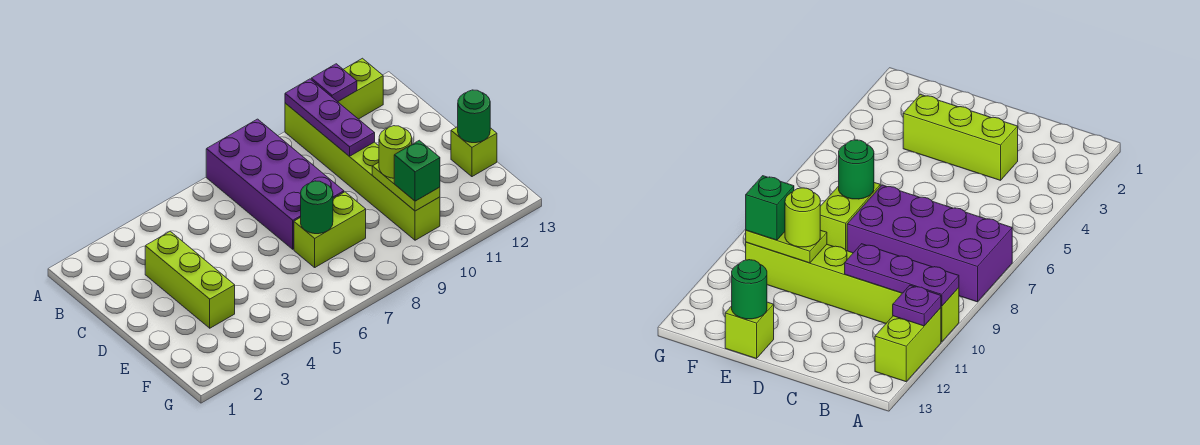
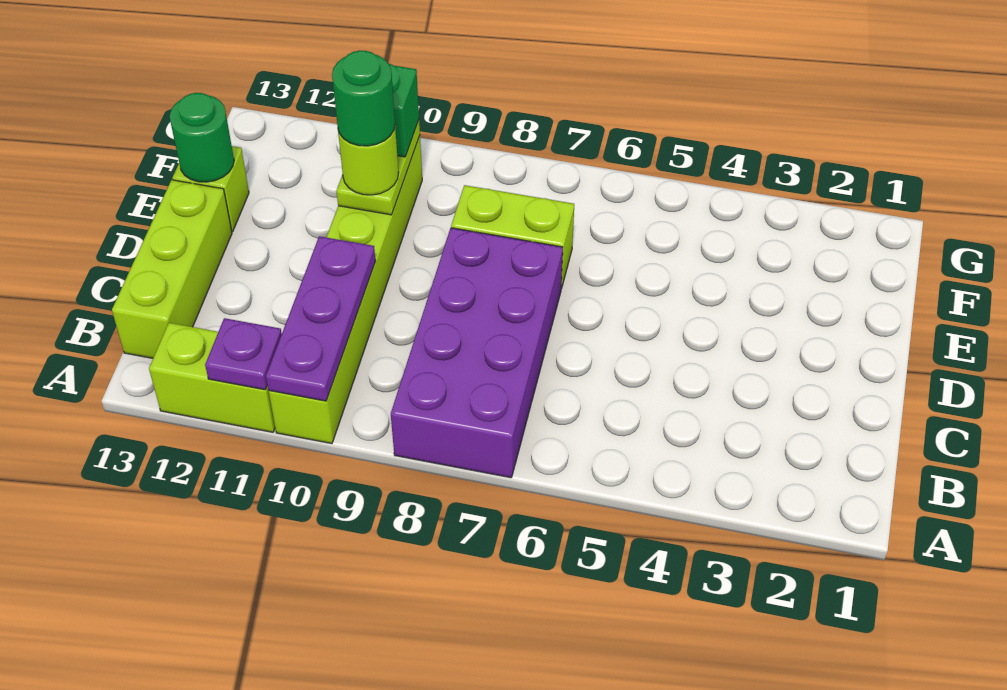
lime 1x3 brick [145,231,235,328] -> lime 1x3 brick moved to [112,180,232,358]
green 1x1 round brick [301,181,333,234] -> green 1x1 round brick moved to [332,50,395,146]

